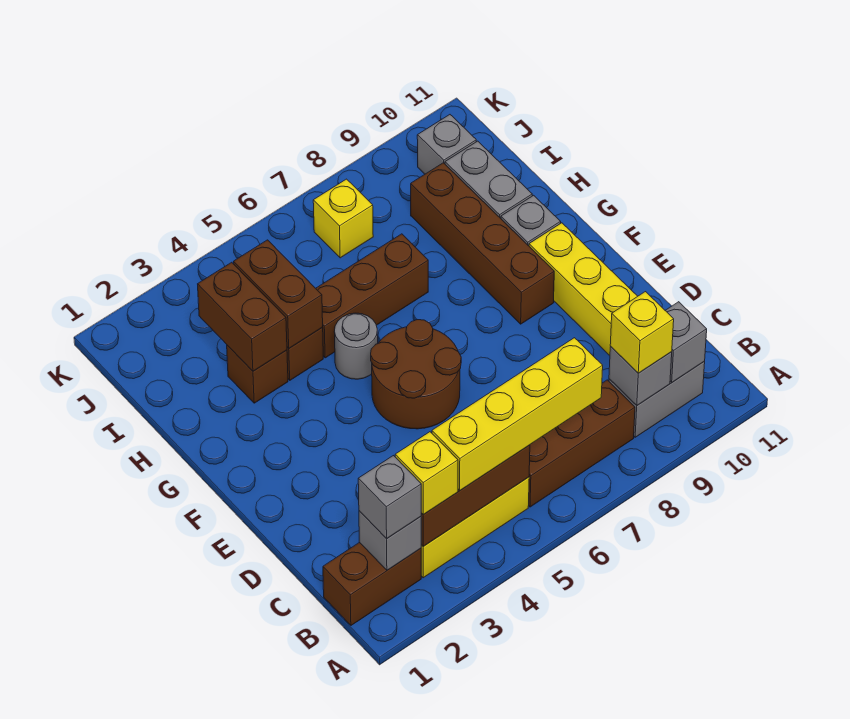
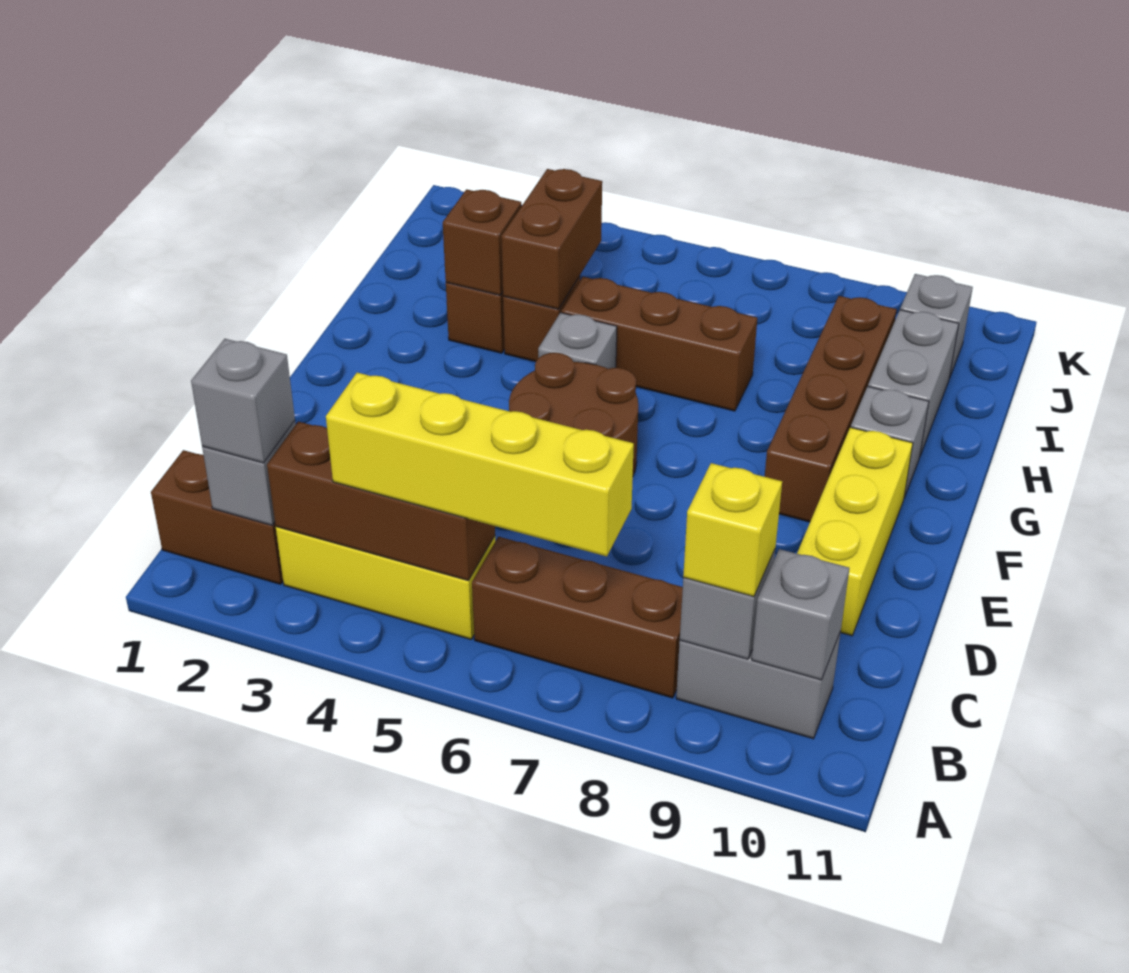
yellow 1x1 brick [395,432,458,515] -> none
grey 1x1 round brick [334,313,378,379] -> grey 1x1 brick [538,313,617,369]
brown 1x2 brick [198,262,287,371] -> brown 1x1 brick [443,189,522,295]
yellow 1x1 brick [313,179,373,258] -> none

